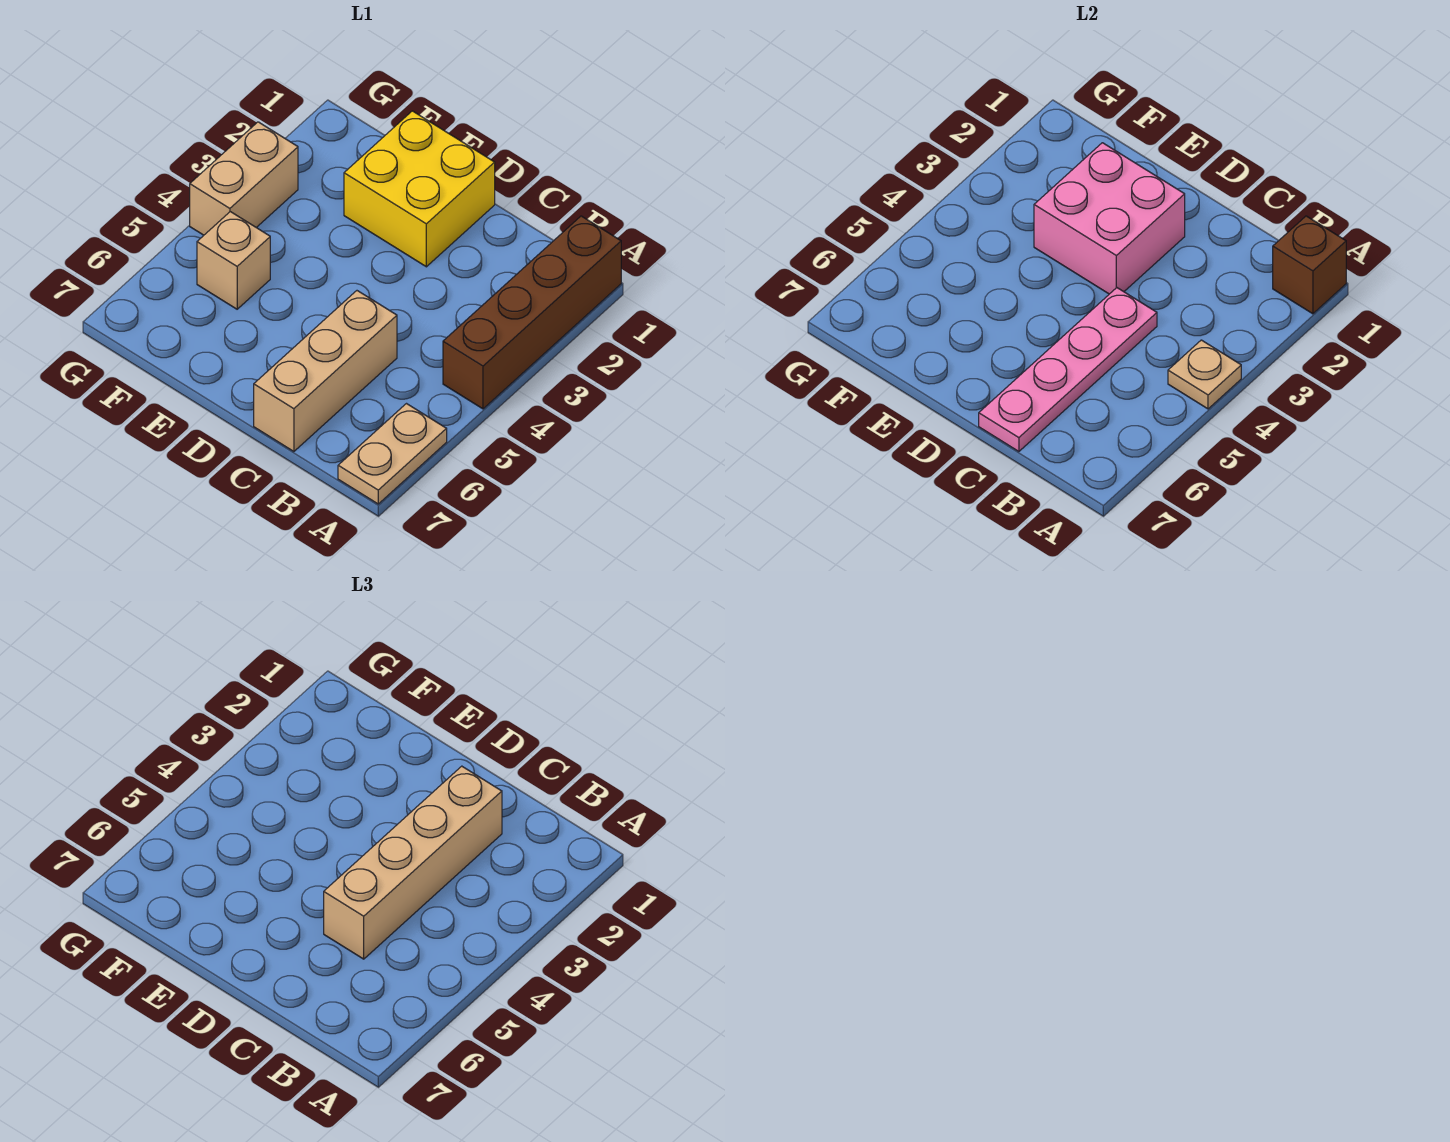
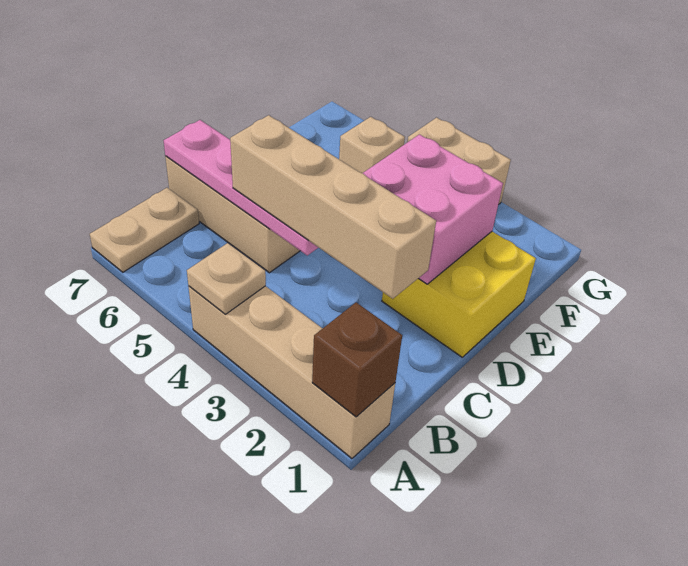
brown 1x4 brick [443,216,621,409] -> tan 1x4 brick [188,286,395,459]
tan 1x2 plate [338,404,447,504] -> tan 1x2 plate turned to [90,188,199,272]

